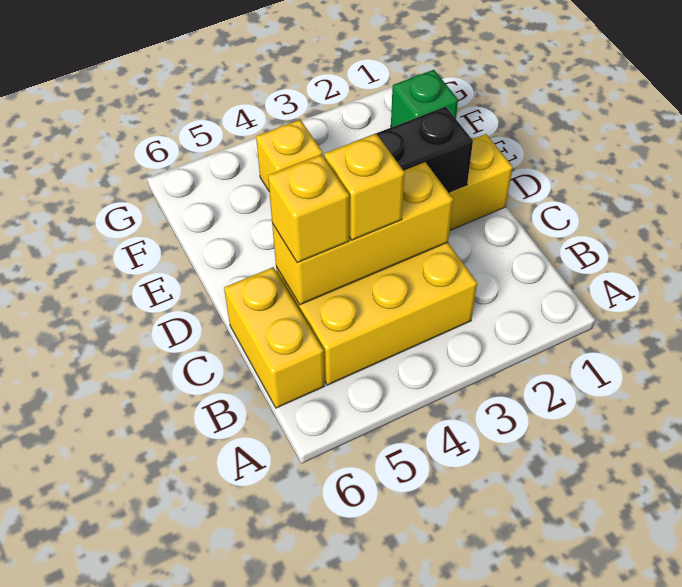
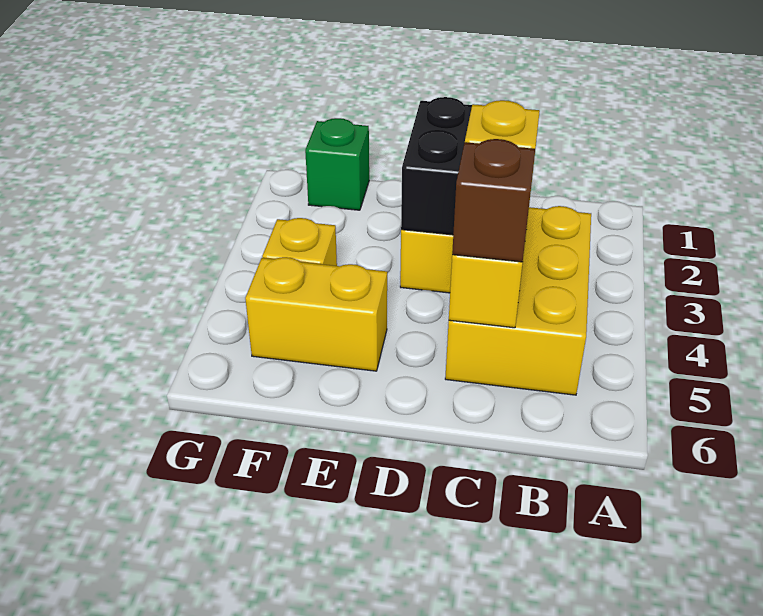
yellow 1x2 brick [224,267,325,408] -> yellow 1x2 brick moved to [245,257,387,371]
yellow 1x1 brick [268,155,349,263] -> brown 1x1 brick [452,139,535,262]

